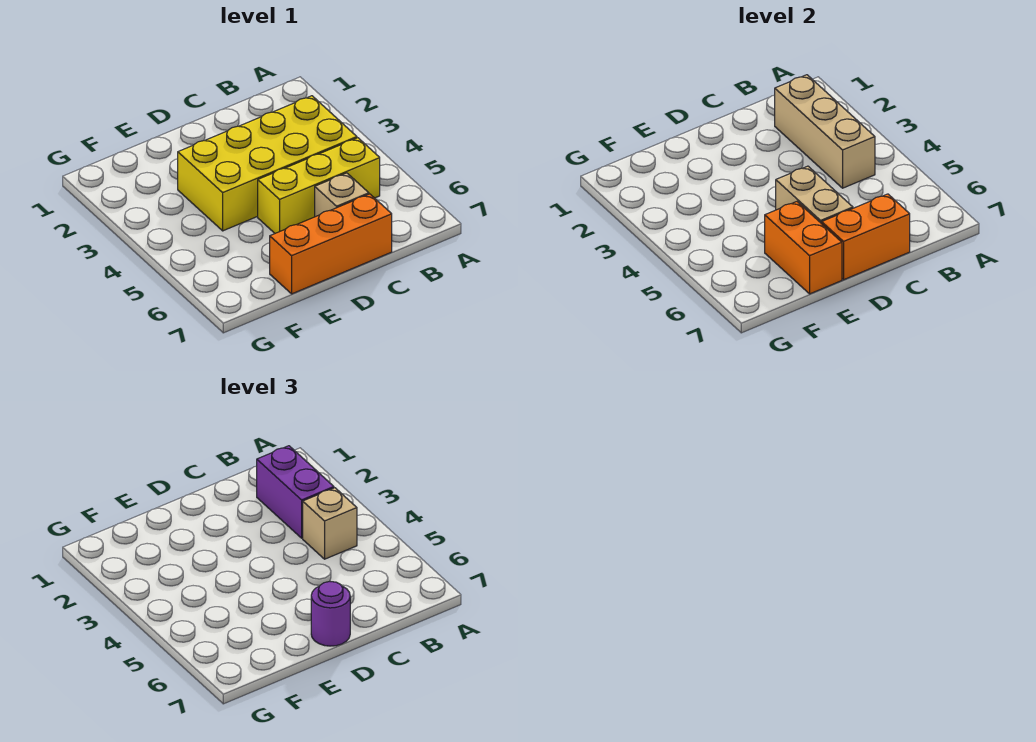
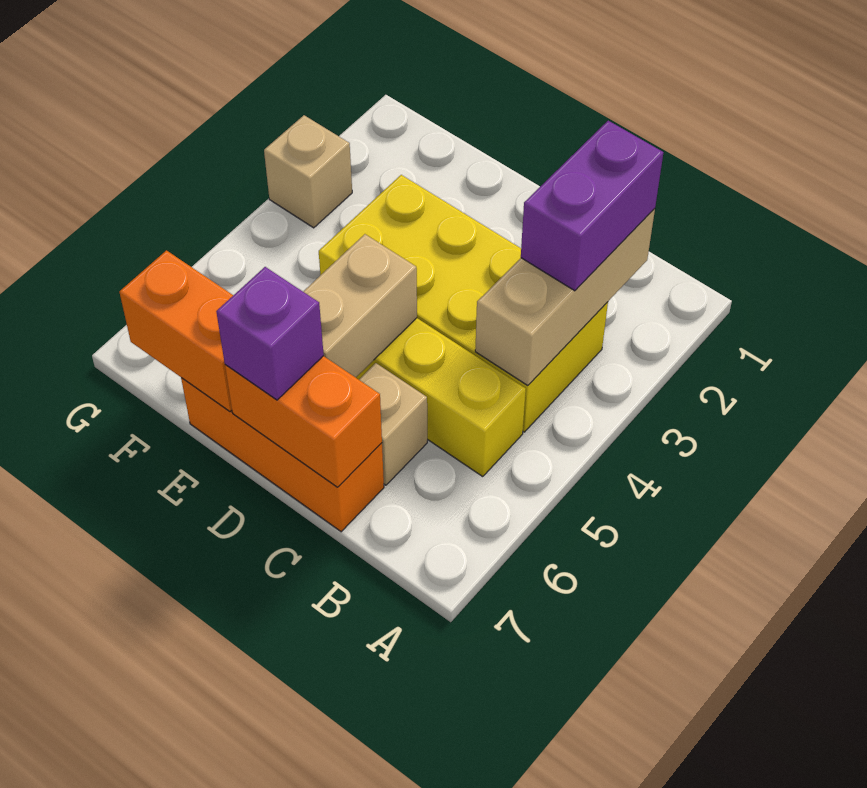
tan 1x1 brick [303,488,357,559] -> tan 1x1 brick moved to [264,115,352,228]
purple 1x1 round brick [311,581,350,646] -> purple 1x1 brick [216,267,324,400]
orange 1x2 brick [765,202,842,294] -> orange 1x2 brick turned to [119,250,233,411]

